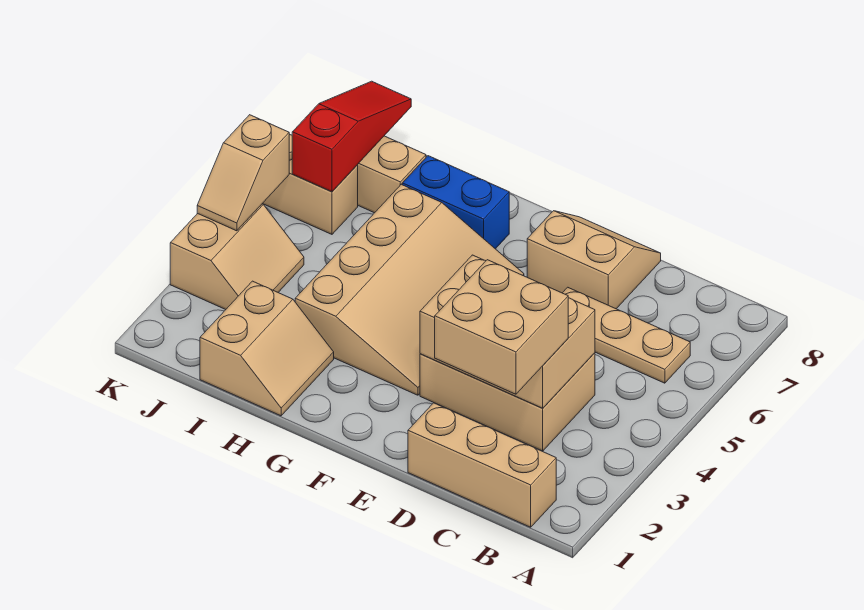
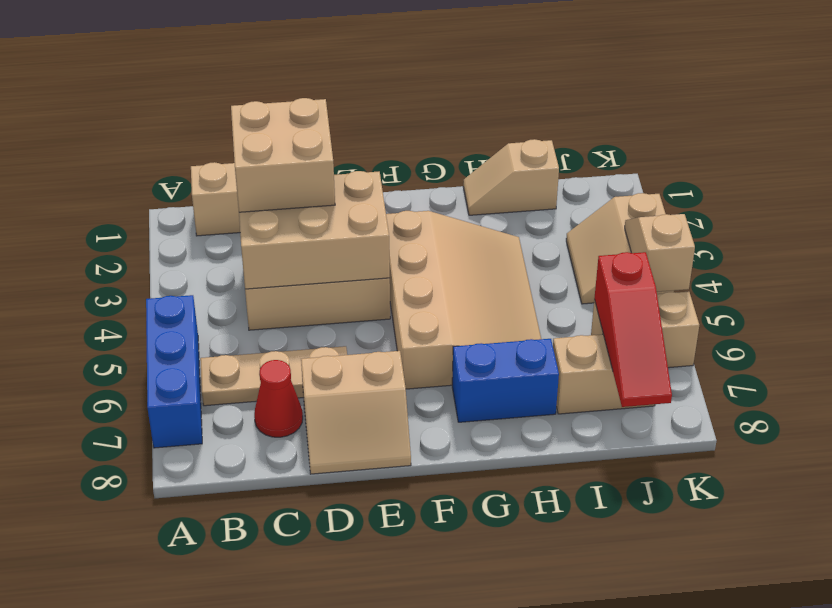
none -> blue 1x3 brick [146,295,202,448]
none -> red 1x1 cone [254,360,303,437]
tan 3x4 slope [295,184,524,395] -> tan 3x4 slope turned to [386,211,541,389]
tan 2x2 slope [200,281,334,416] -> tan 1x2 slope [463,139,559,215]

